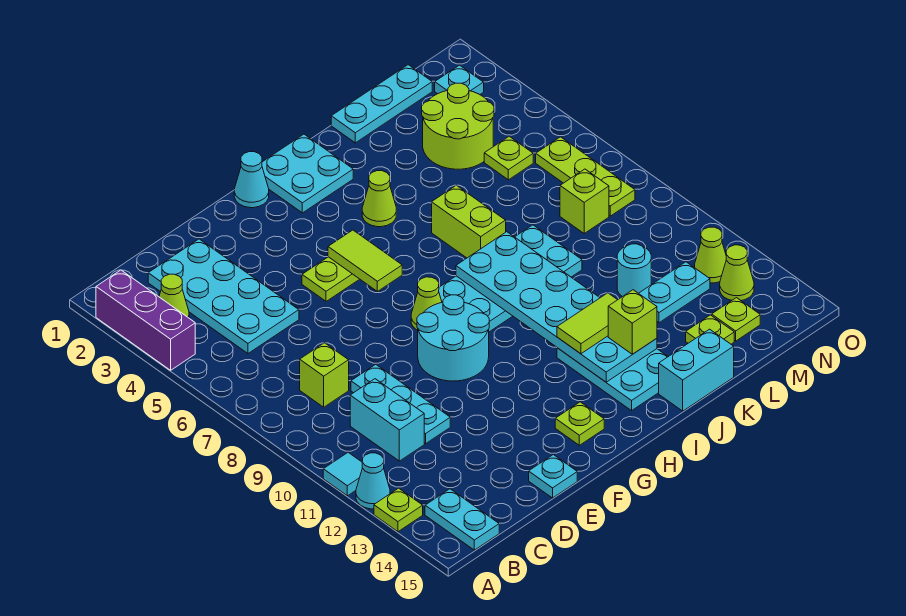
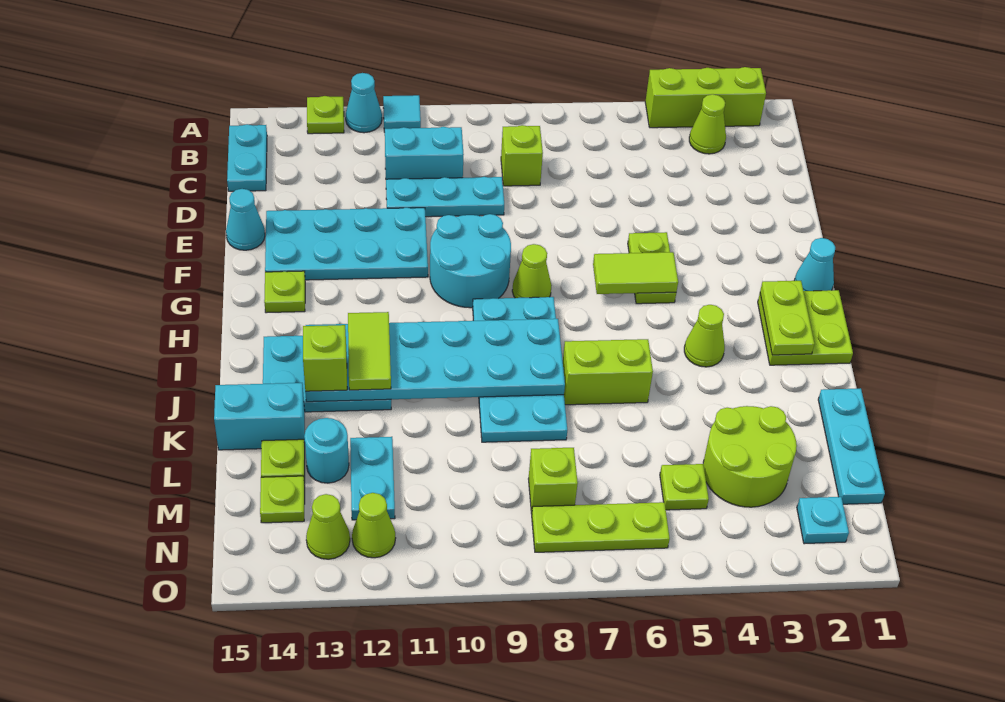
purple 1x3 brick [96,270,195,370] -> lime 1x3 brick [645,67,766,128]
cyan 1x2 plate [425,489,499,550] -> cyan 1x2 plate turned to [227,124,267,191]
cyan 2x4 plate [148,239,299,353] -> cyan 2x4 plate moved to [265,208,428,280]
cyan 1x1 plate [529,455,577,498] -> cyan 1x1 cone [226,189,265,250]
cyan 2x2 plate [262,134,353,213] -> lime 2x2 plate [758,290,853,365]
none -> lime 1x2 plate [760,281,815,355]
cyan 1x2 brick [659,329,734,411] -> cyan 1x2 brick turned to [214,383,305,450]
cyan 1x1 round brick [617,244,651,297] -> cyan 1x1 round brick moved to [304,418,349,483]

